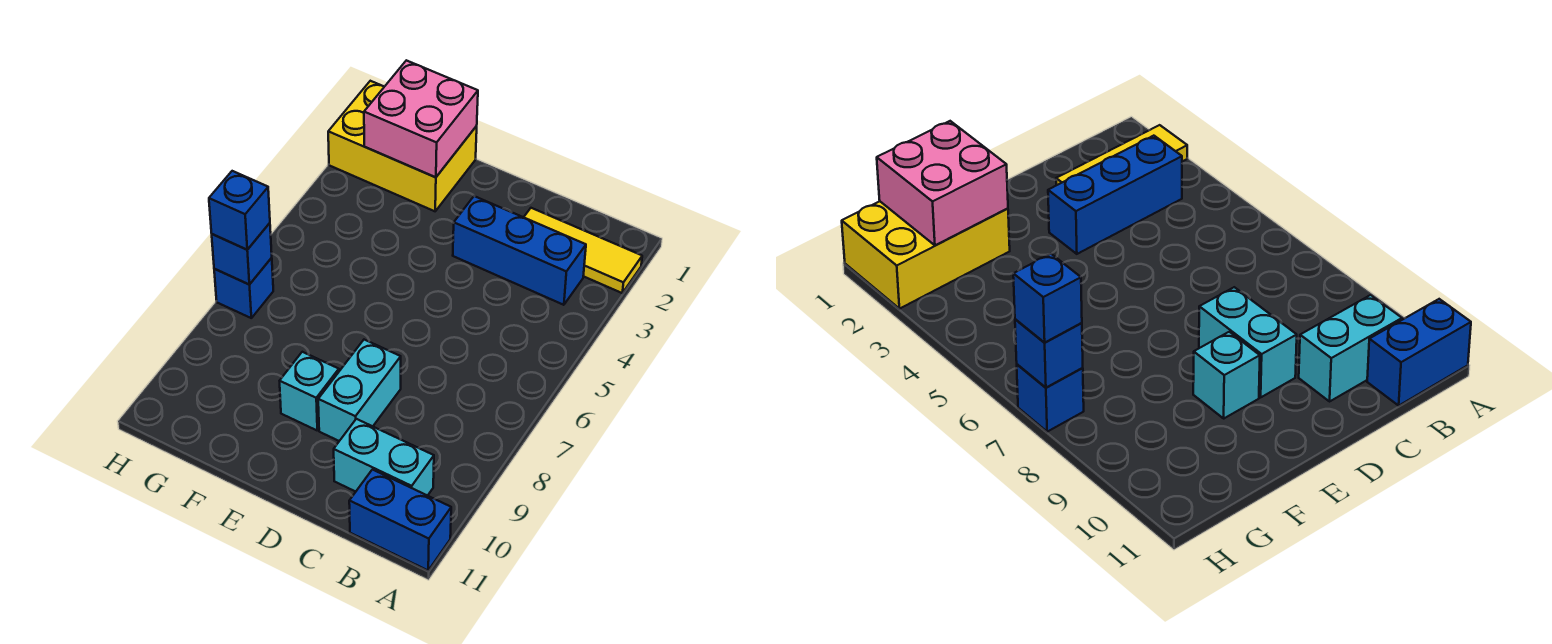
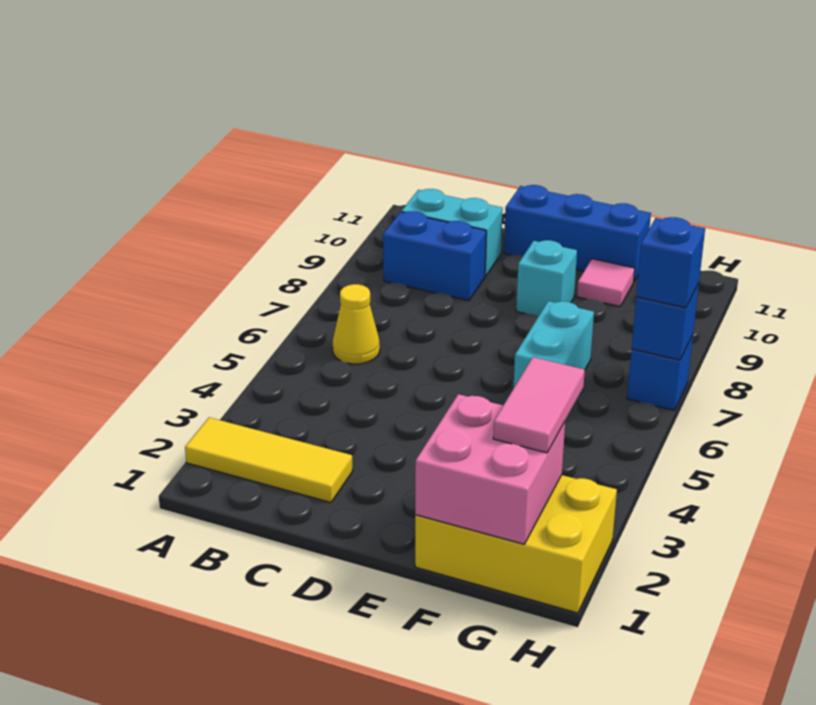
blue 1x2 brick [349,470,451,570] -> blue 1x2 brick moved to [383,211,486,301]
blue 1x3 brick [453,196,586,305] -> blue 1x3 brick moved to [504,185,651,281]
none -> yellow 1x1 cone [333,284,380,364]
cyan 1x2 brick [318,340,401,441] -> cyan 1x2 brick moved to [513,301,594,389]
none -> pink 1x1 tile [577,259,635,307]
none -> pink 1x2 tile [493,357,585,453]

